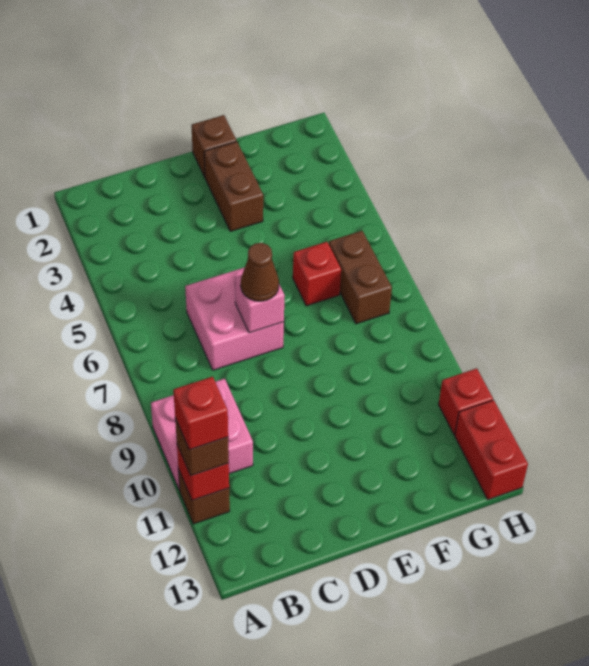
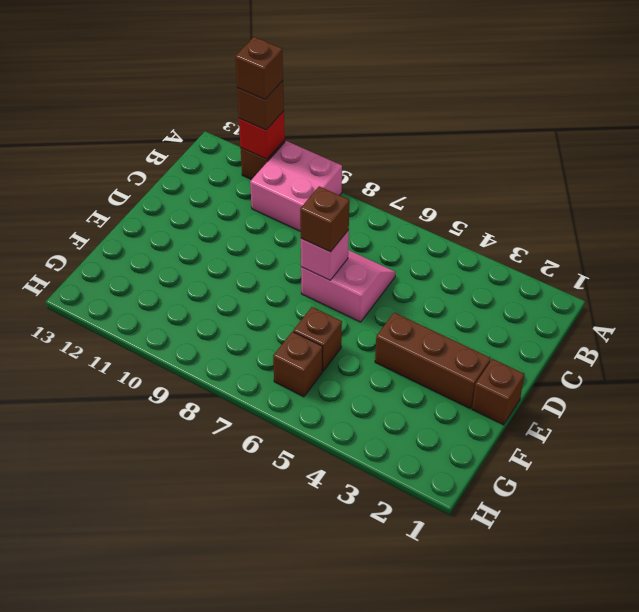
red 1x1 brick [173,377,228,450] -> brown 1x1 brick [235,37,283,100]
pink 2x2 brick [185,267,284,370] -> pink 2x2 slope [301,250,396,322]
brown 1x1 cone [241,243,279,301] -> brown 1x1 brick [300,186,349,252]
brown 1x2 brick [204,142,263,231] -> brown 1x3 brick [375,313,491,408]
red 1x1 brick [293,242,341,306] -> brown 1x1 brick [293,307,342,371]
brown 1x2 brick [329,231,392,324] -> brown 1x1 brick [273,332,323,397]
red 1x1 brick [439,368,493,435] -> none
red 1x2 brick [455,400,528,500] -> none

